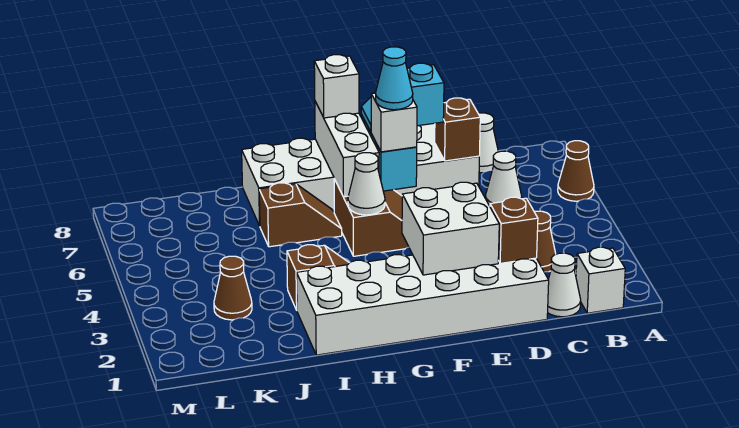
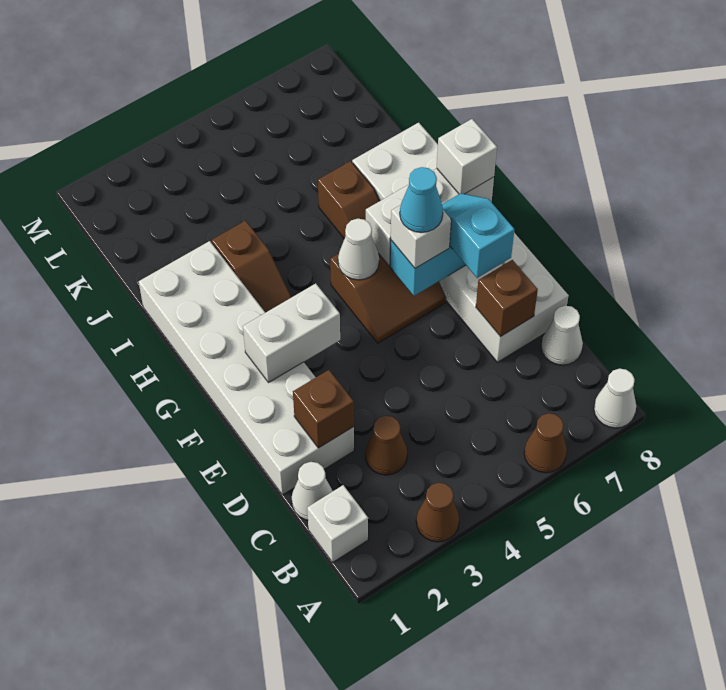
white 1x1 cone [485,151,522,206] -> white 1x1 cone moved to [594,369,636,428]
white 2x2 brick [402,182,499,275] -> white 1x2 brick [243,283,340,383]
brown 1x1 cone [214,256,252,320] -> brown 1x1 cone moved to [416,483,459,542]

